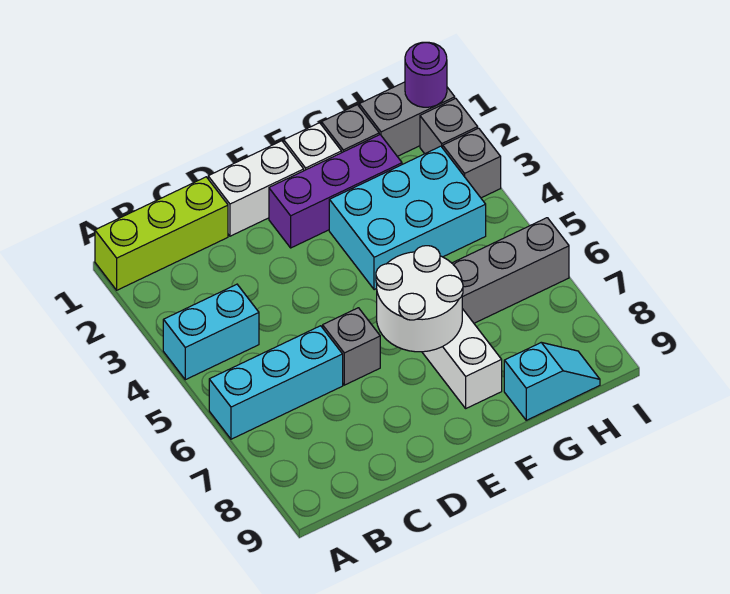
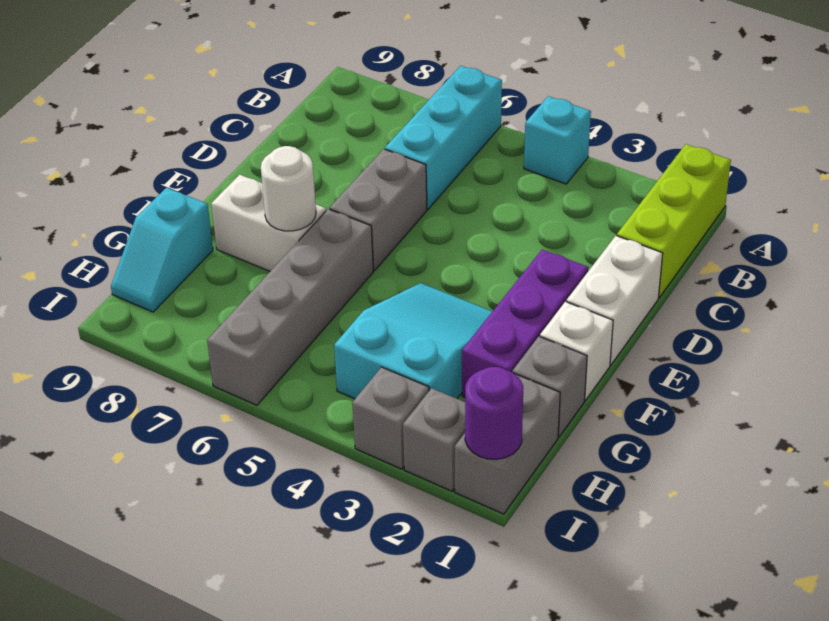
cyan 1x2 brick [163,284,259,380] -> cyan 1x1 brick [524,96,591,184]
grey 1x1 brick [323,308,380,385] -> grey 1x2 brick [329,149,427,271]
white 2x2 round brick [376,246,463,352] -> white 1x1 round brick [261,146,316,231]
cyan 2x3 brick [329,146,486,290] -> cyan 2x3 slope [334,283,492,399]

